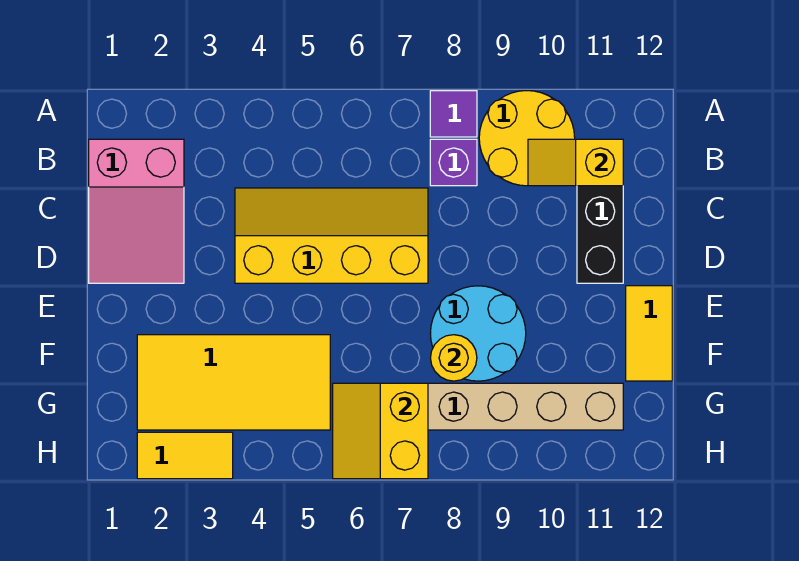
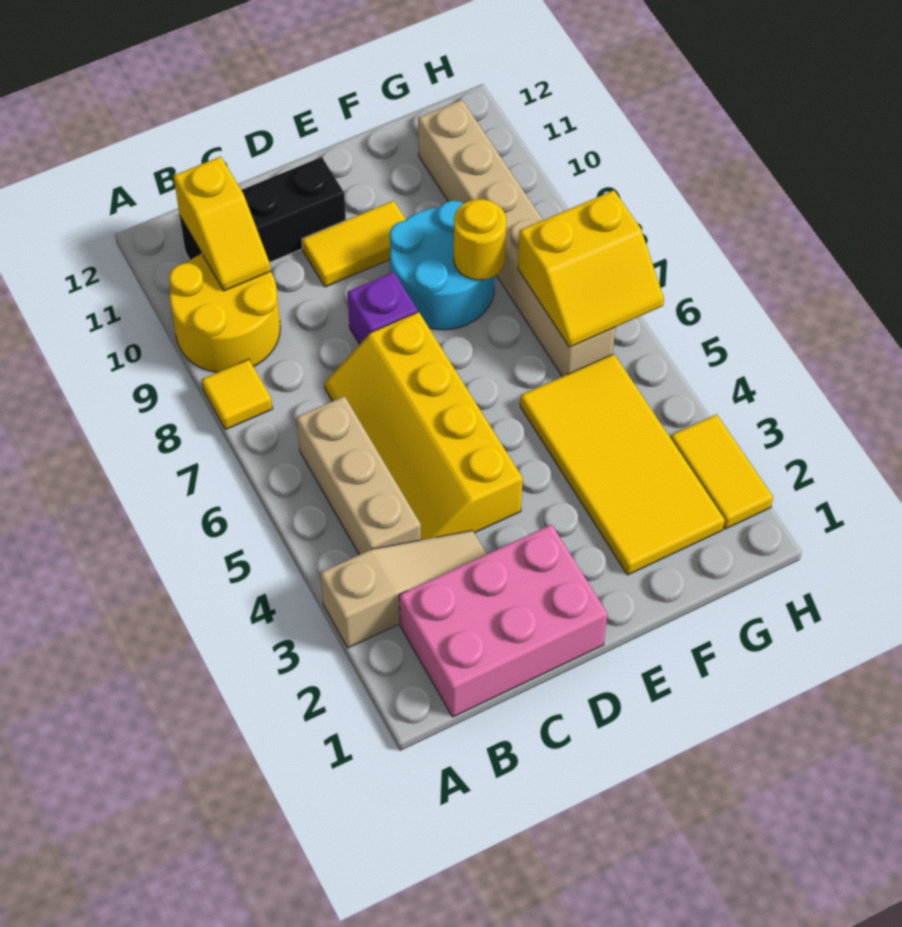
none -> tan 1x3 slope [320,530,487,648]
purple 1x1 tile [430,91,477,137] -> yellow 1x1 tile [202,359,272,430]
pink 2x3 slope [89,139,184,283] -> pink 2x3 brick [399,524,607,717]
none -> tan 1x3 brick [297,396,421,555]
purple 1x1 brick [430,139,477,186] -> purple 1x1 brick moved to [347,272,418,344]
yellow 1x2 tile [626,286,672,381] -> yellow 1x2 tile moved to [302,201,406,287]

